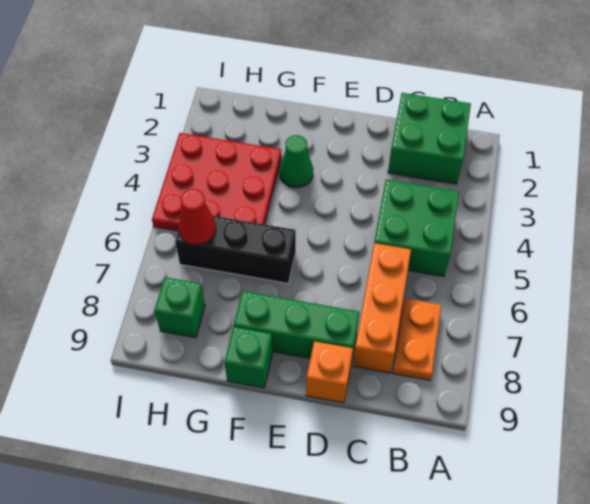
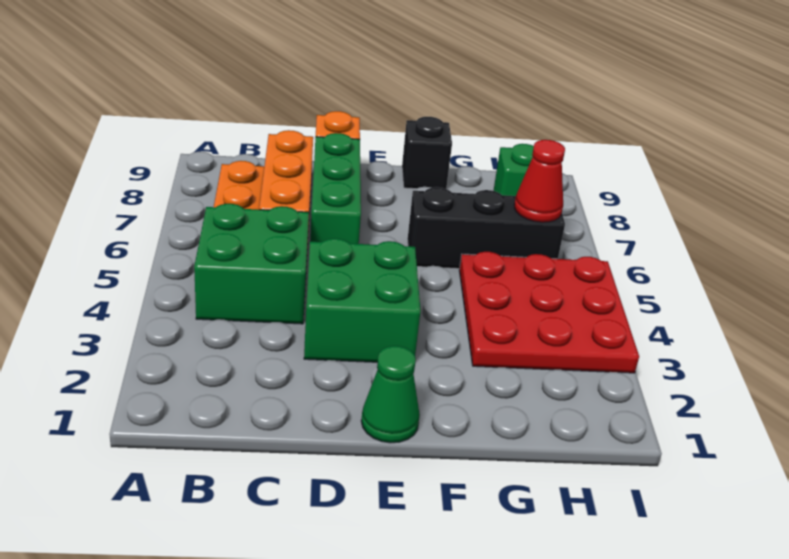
green 2x2 brick [388,93,471,184] -> green 2x2 brick moved to [304,239,421,362]
green 1x3 brick [234,291,360,362] -> green 1x3 brick turned to [310,133,361,244]
green 1x1 cone [279,135,313,188] -> green 1x1 cone moved to [361,346,420,443]
green 1x1 brick [224,327,273,388] -> black 1x1 brick [402,117,452,189]

